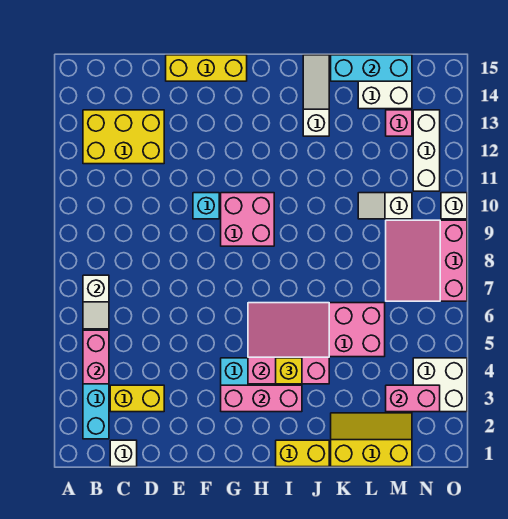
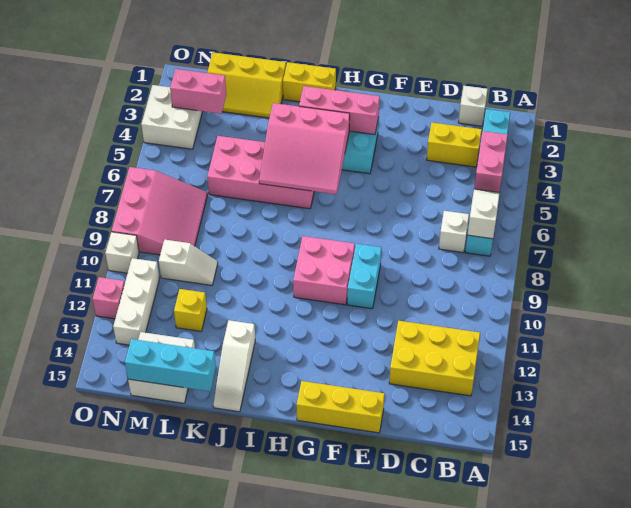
none -> white 1x1 brick [439,211,469,253]
cyan 1x1 brick [193,193,219,219] -> cyan 1x2 brick [347,244,382,309]
yellow 1x1 brick [276,358,302,384] -> yellow 1x1 brick moved to [174,289,207,331]
pink 1x1 brick [386,110,412,136] -> pink 1x1 brick moved to [93,277,125,319]

